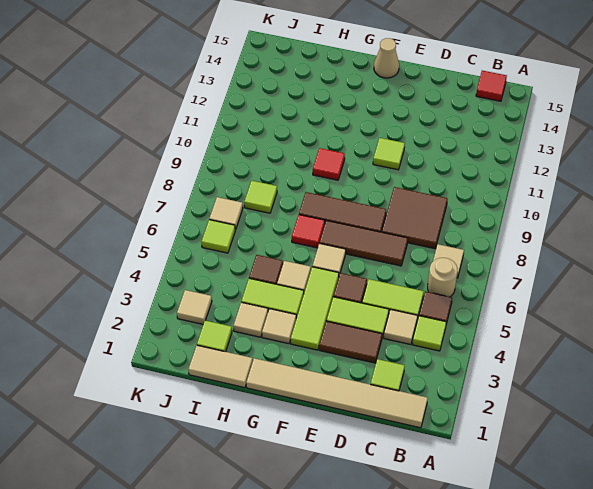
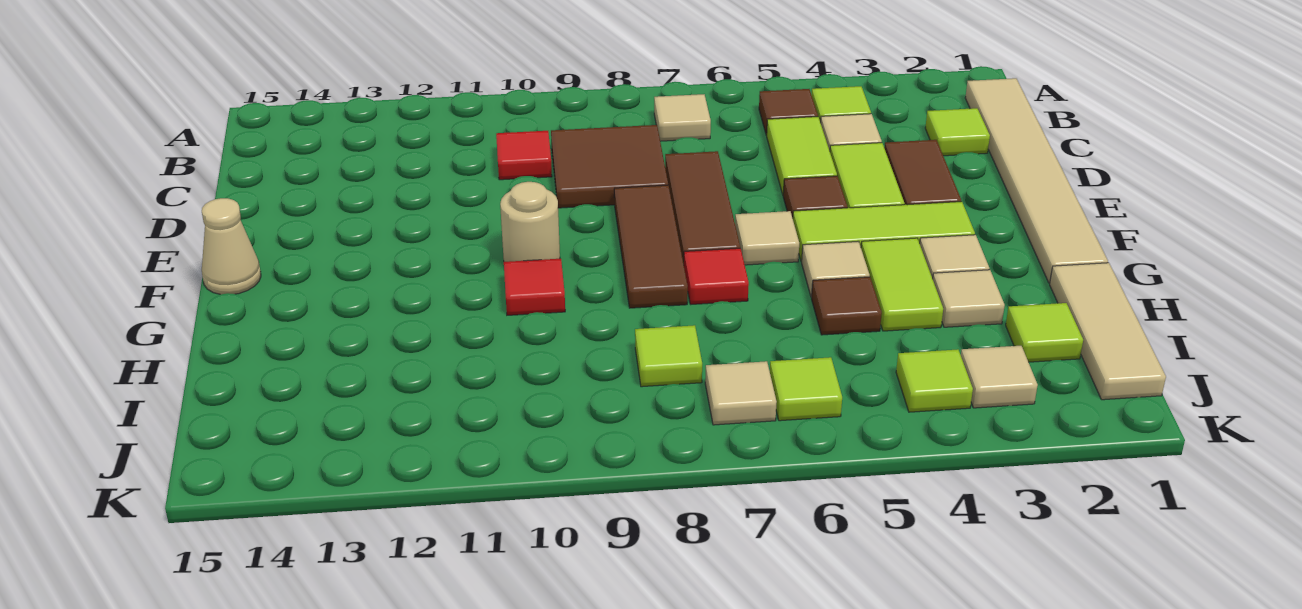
tan 1x1 round brick [428,258,457,297] -> tan 1x1 round brick moved to [500,182,560,262]
red 1x1 tile [476,71,507,101] -> red 1x1 tile moved to [496,131,552,180]
lime 1x1 tile [373,138,405,170] -> lime 1x1 tile moved to [896,349,973,412]
tan 1x2 tile [188,345,253,388] -> tan 1x3 tile [1050,263,1166,400]

